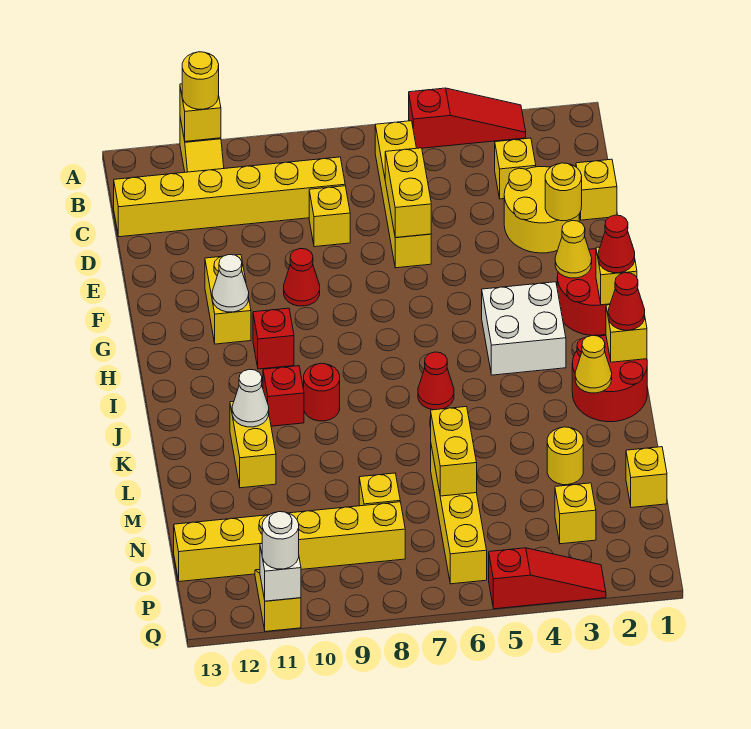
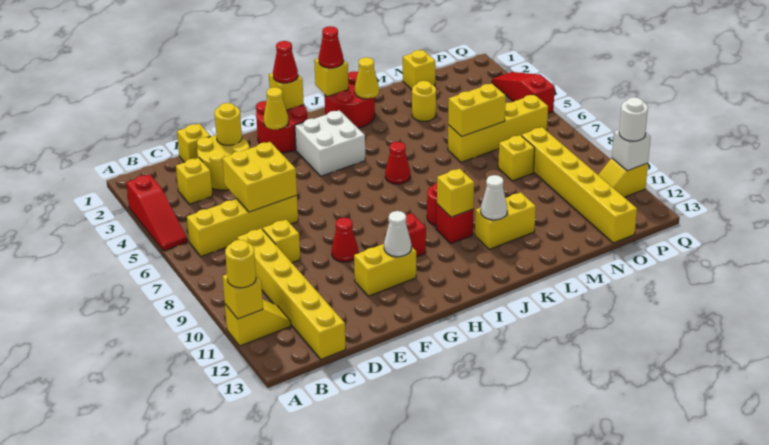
red 1x3 slope [409,88,526,148] -> red 1x3 slope turned to [126,174,187,251]
yellow 1x2 brick [385,148,431,238] -> yellow 2x2 brick [222,142,297,212]
yellow 1x1 brick [555,483,596,544] -> yellow 1x1 brick moved to [437,169,474,217]

